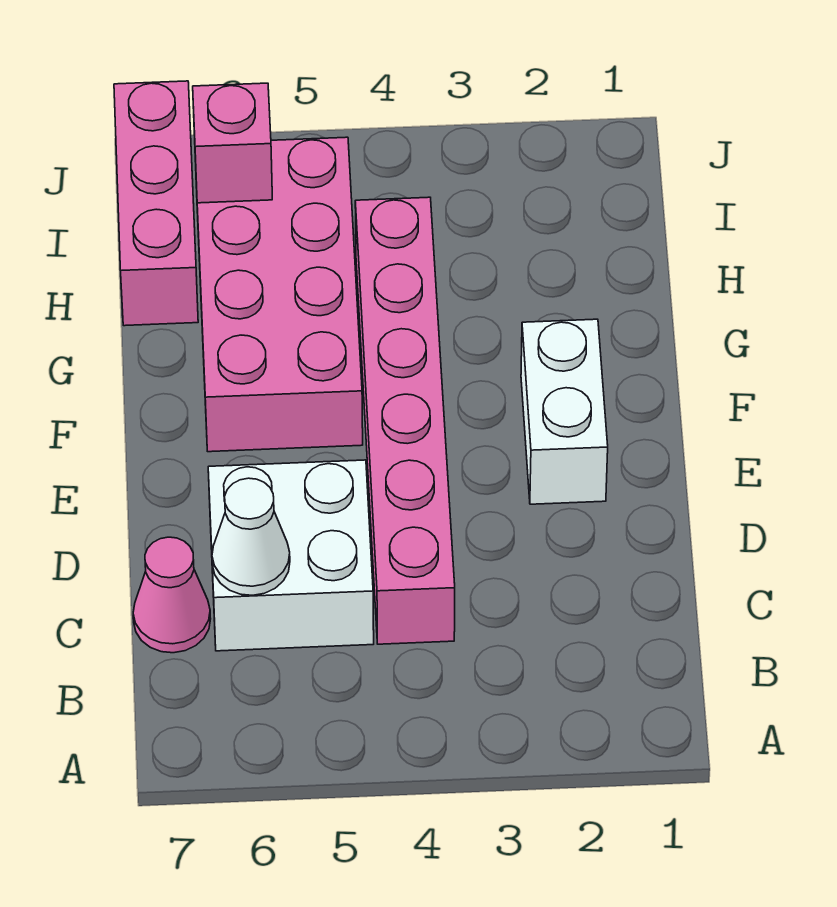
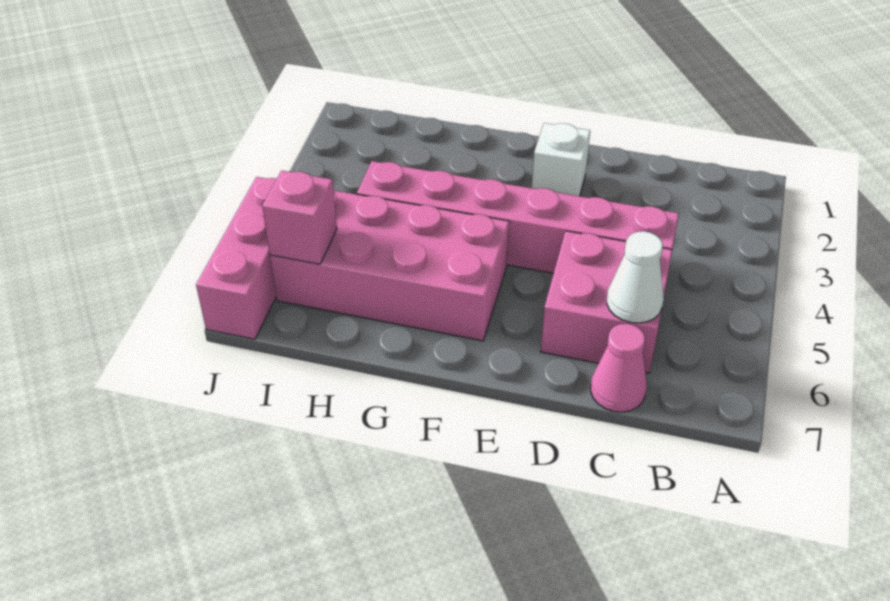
white 2x2 brick [208,460,374,651] -> pink 2x2 brick [541,231,672,373]
white 1x2 brick [521,319,608,504] -> white 1x1 brick [532,123,590,196]
pink 1x3 brick [114,81,198,326] -> pink 1x3 brick turned to [196,177,276,339]

